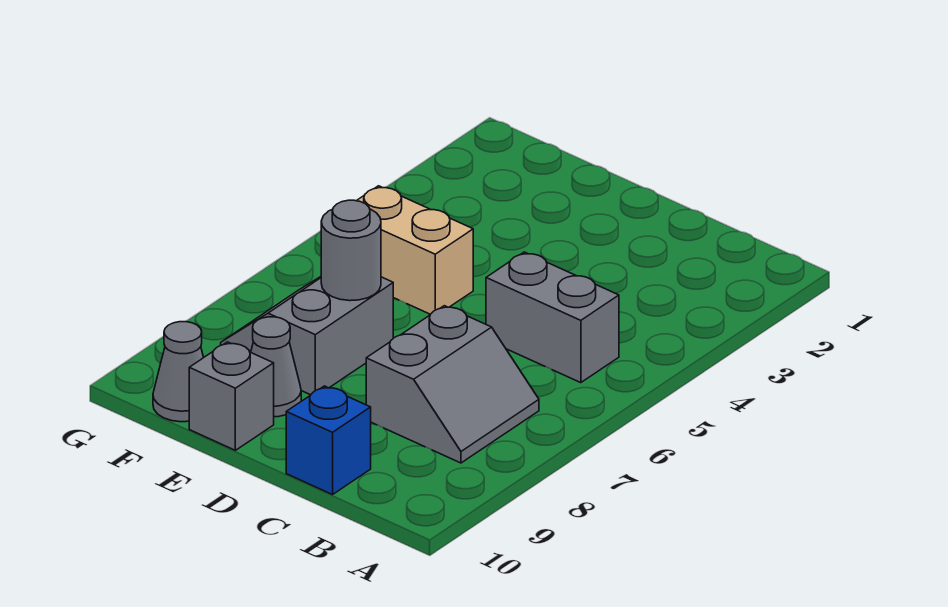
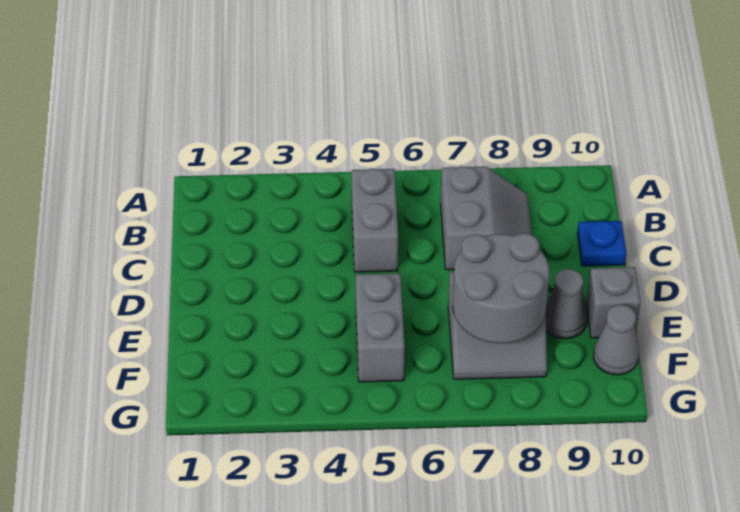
grey 2x2 slope [366,306,539,463] -> grey 2x2 slope turned to [441,167,532,270]
blue 1x1 brick [286,386,371,495] -> blue 1x1 plate [577,221,626,266]
tan 1x2 brick [357,186,473,314] -> grey 1x2 brick [356,273,405,382]
grey 1x1 round brick [321,200,381,301] -> grey 2x2 round brick [453,233,549,343]

